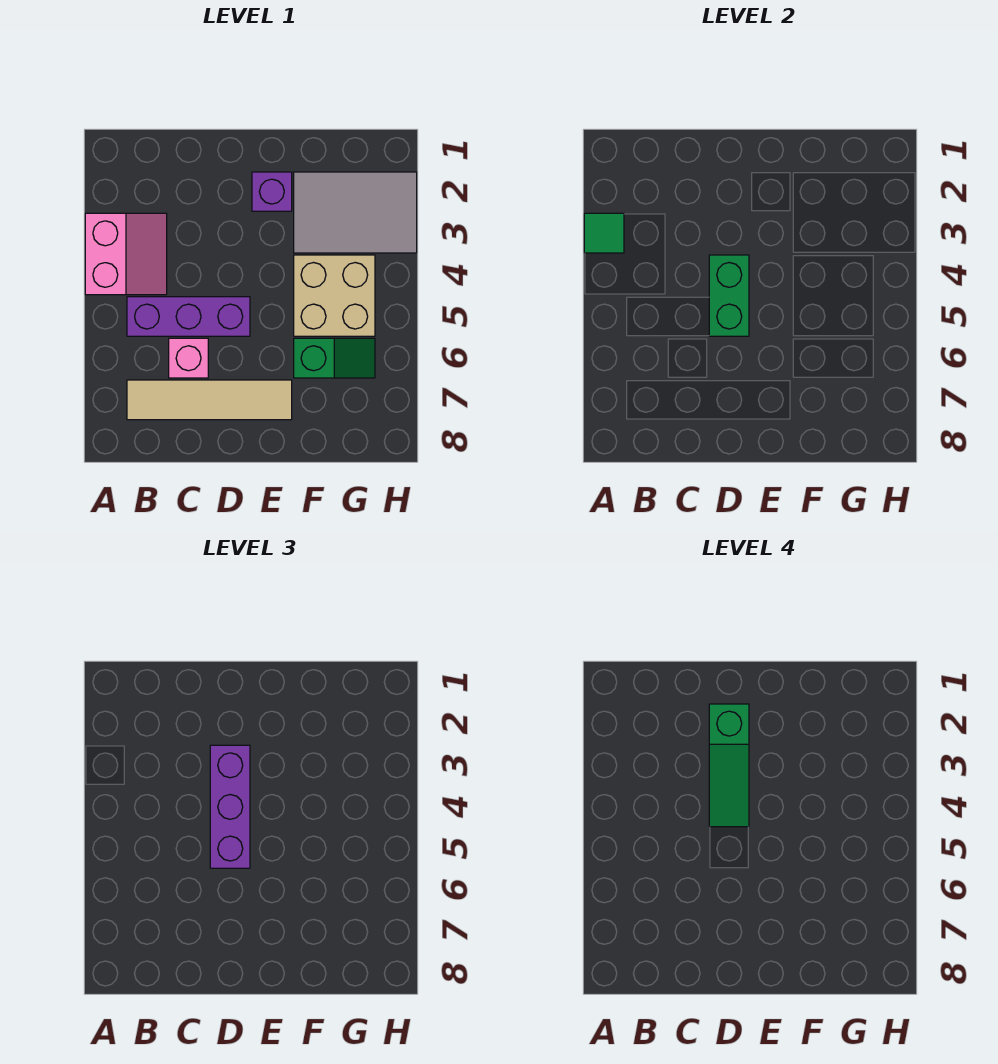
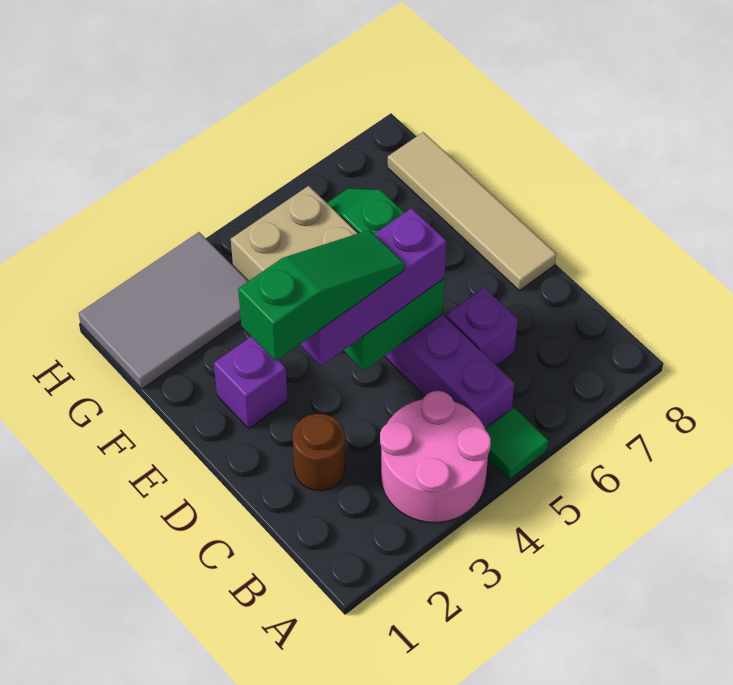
pink 2x2 slope [85,213,167,295] -> pink 2x2 round brick [380,391,491,522]
green 1x1 tile [584,213,624,253] -> green 1x1 tile moved to [485,407,548,479]
tan 1x4 tile [127,380,292,420] -> tan 1x4 tile moved to [388,132,556,291]
none -> brown 1x1 round brick [293,414,345,491]
pink 1x1 brick [169,338,208,378] -> purple 1x1 brick [446,288,518,366]
grey 2x3 tile [294,172,417,253] -> grey 2x3 tile turned to [79,232,248,389]

